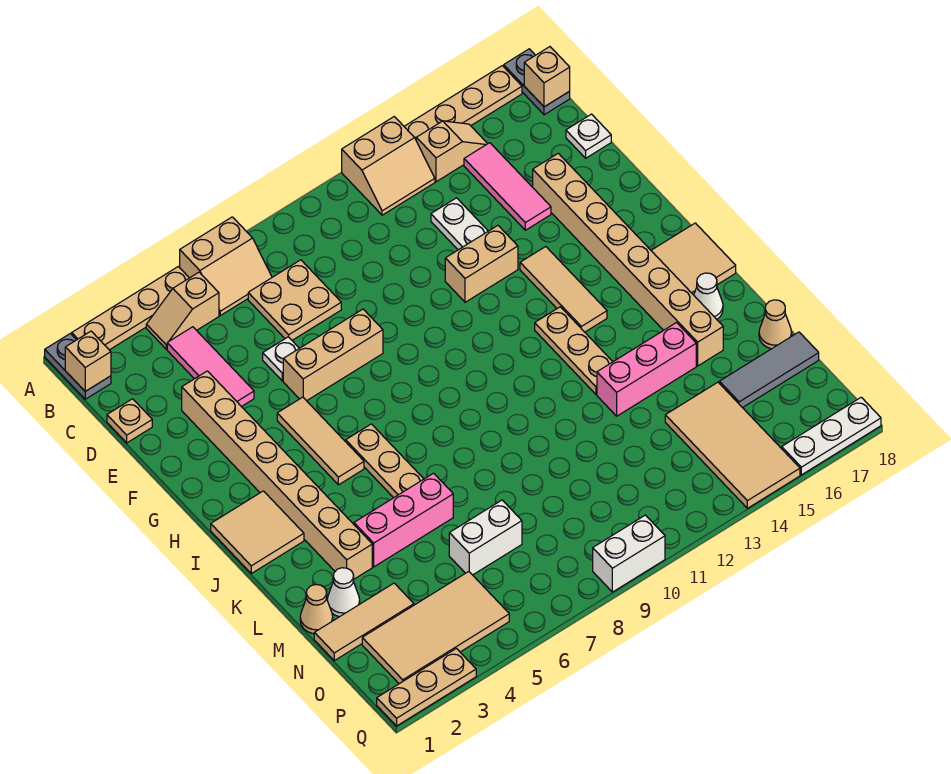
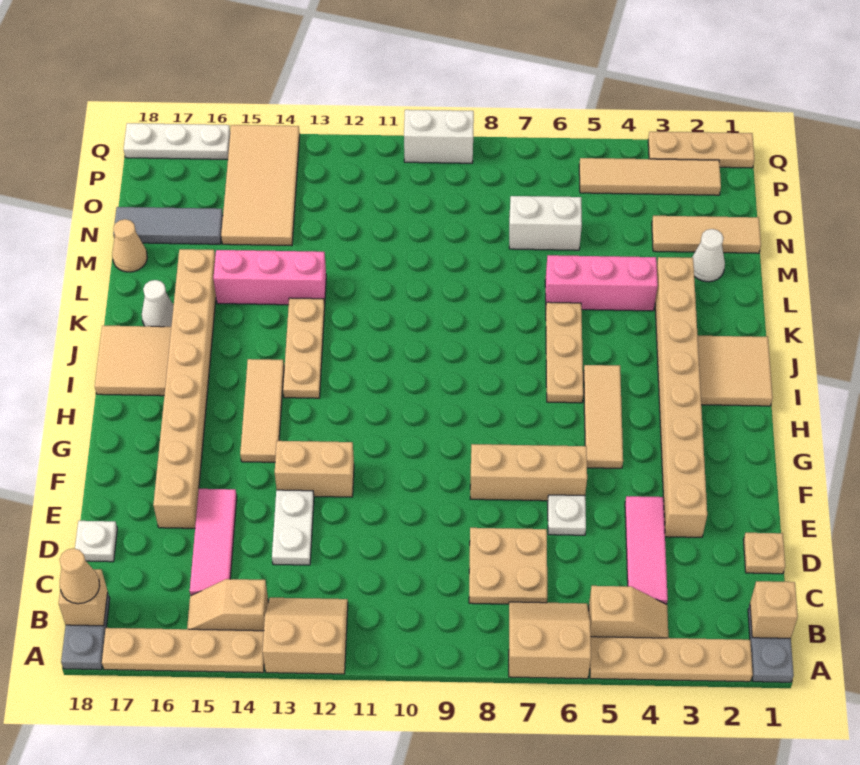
tan 1x1 cone [300,585,333,634] -> tan 1x1 cone moved to [60,548,100,604]
tan 2x4 tile [362,572,509,684] -> tan 1x4 tile [579,158,721,195]

